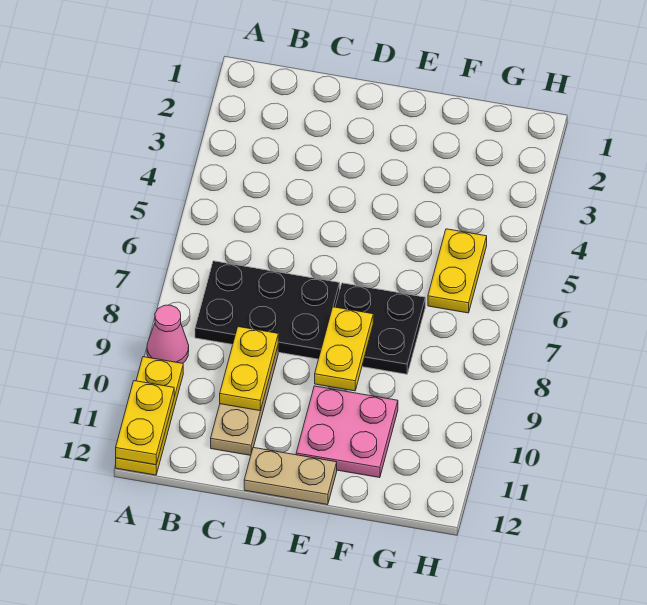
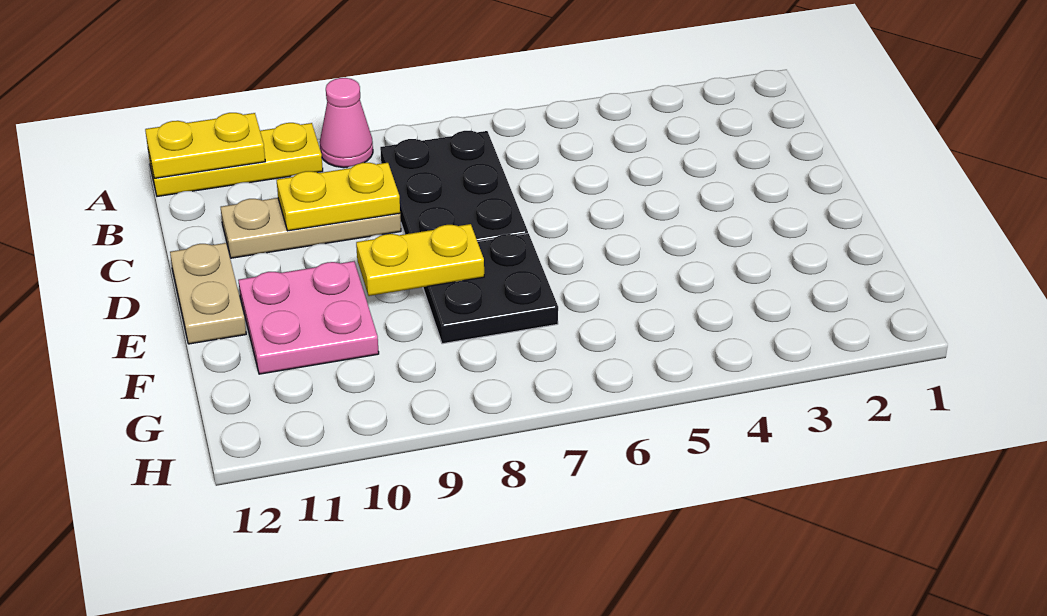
yellow 1x2 plate [428,229,487,313] -> none

